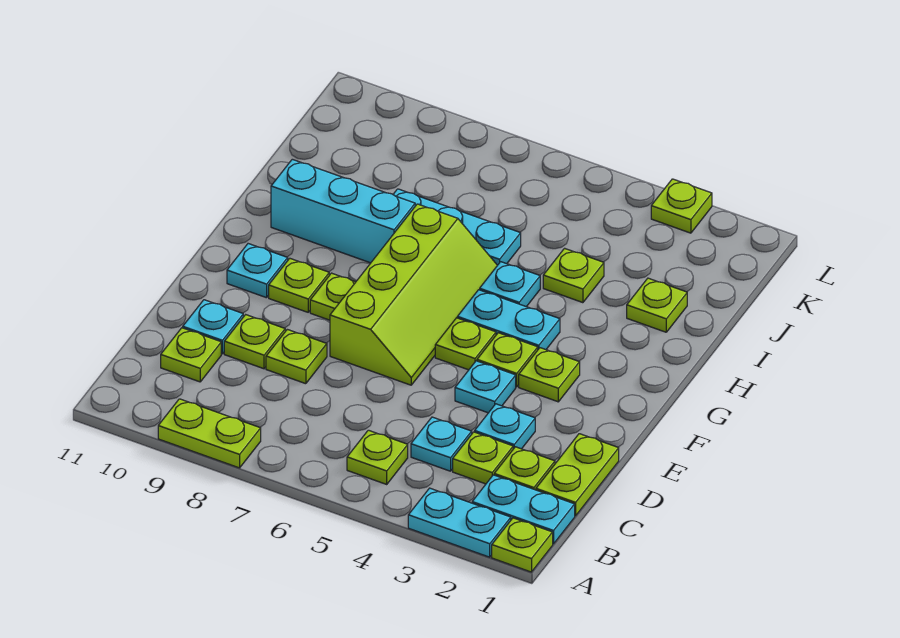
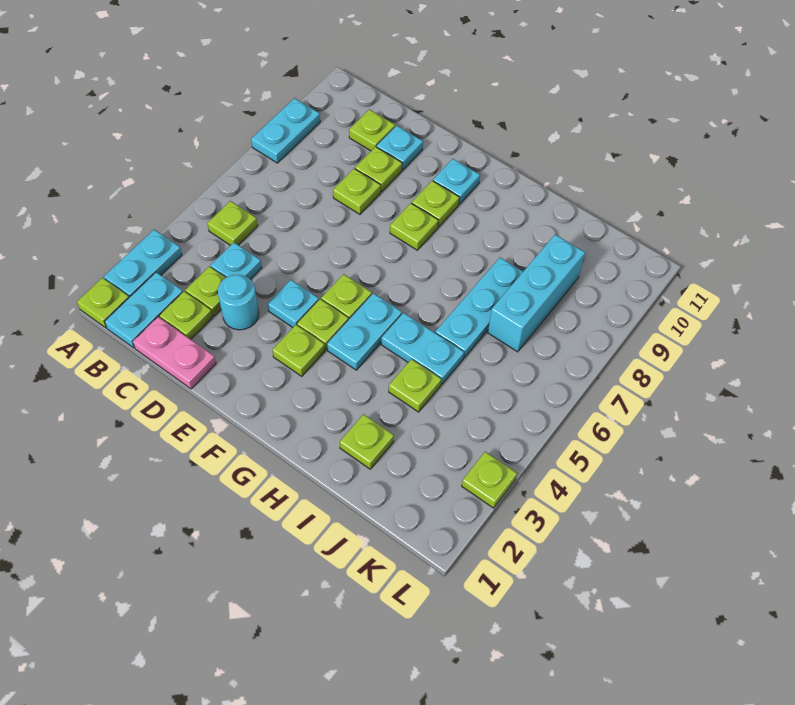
lime 1x2 plate [158,399,261,468] -> cyan 1x2 plate [251,98,320,163]
lime 1x2 plate [536,434,619,516] -> pink 1x2 plate [133,317,216,389]
cyan 1x1 plate [475,404,535,449] -> cyan 1x1 round brick [218,275,259,330]
lime 2x4 slope [330,204,497,385] -> none
cyan 1x1 plate [480,262,540,307] -> cyan 1x2 plate [381,313,464,385]
cyan 1x3 brick [271,159,415,263] -> cyan 1x3 brick moved to [488,235,585,352]

